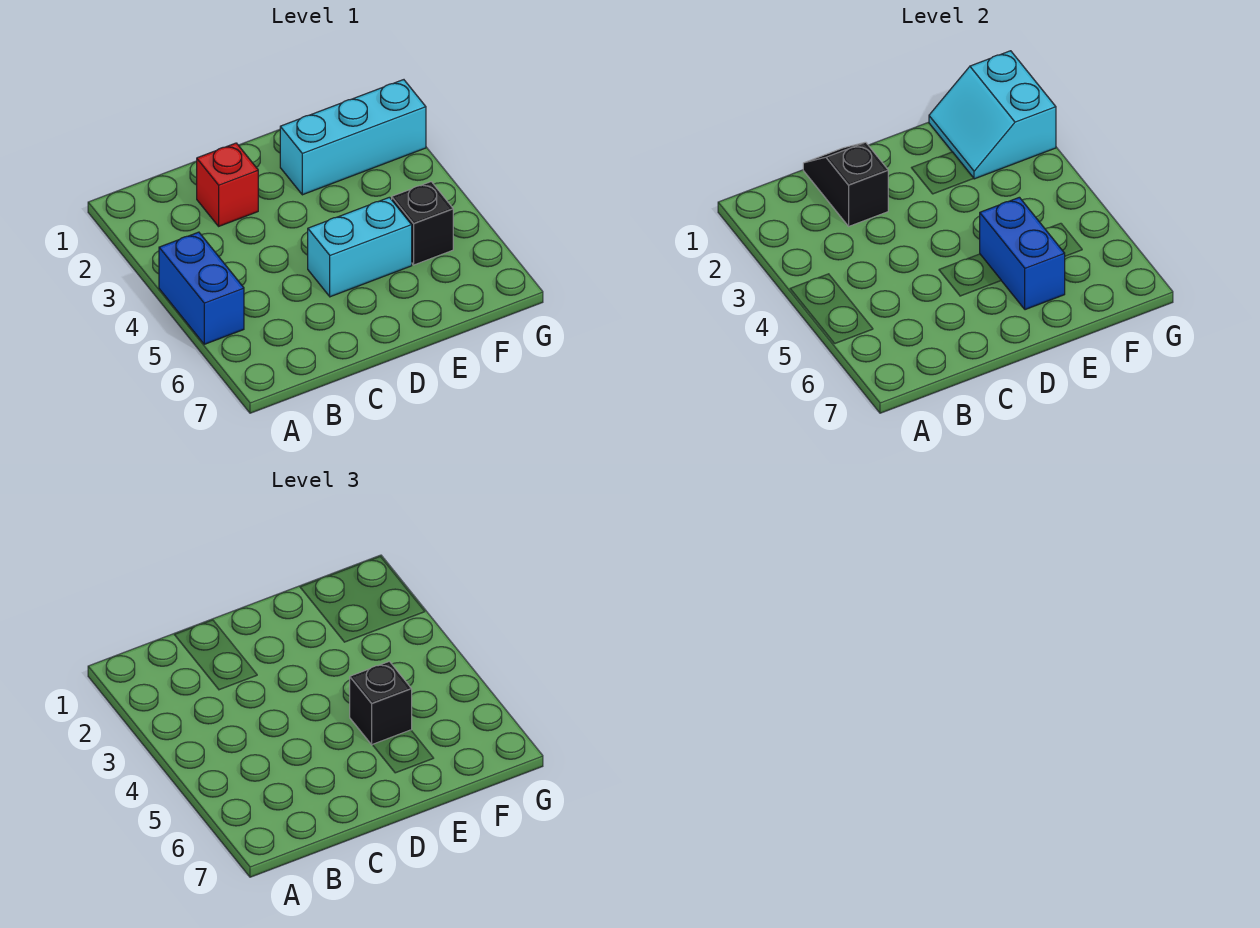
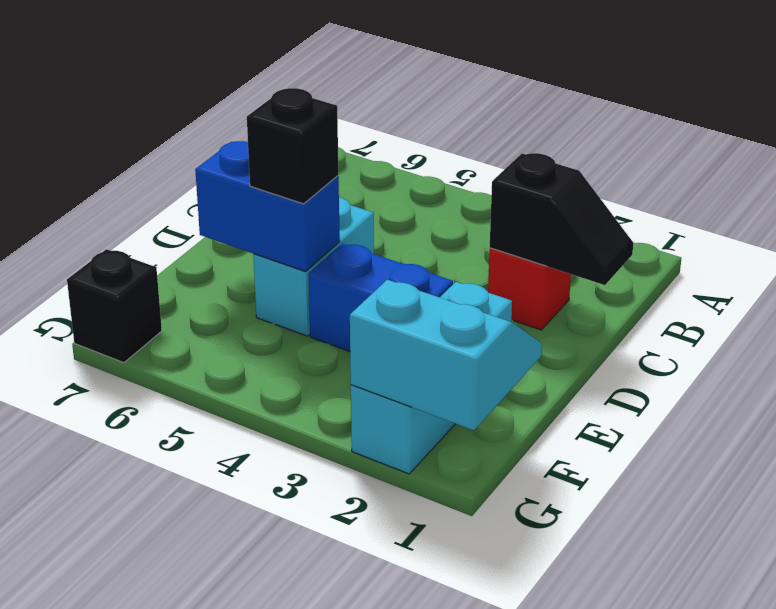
blue 1x2 brick [159,232,244,344] -> blue 1x2 brick moved to [308,244,453,352]
black 1x1 brick [392,182,453,265] -> black 1x1 brick moved to [67,249,162,363]

